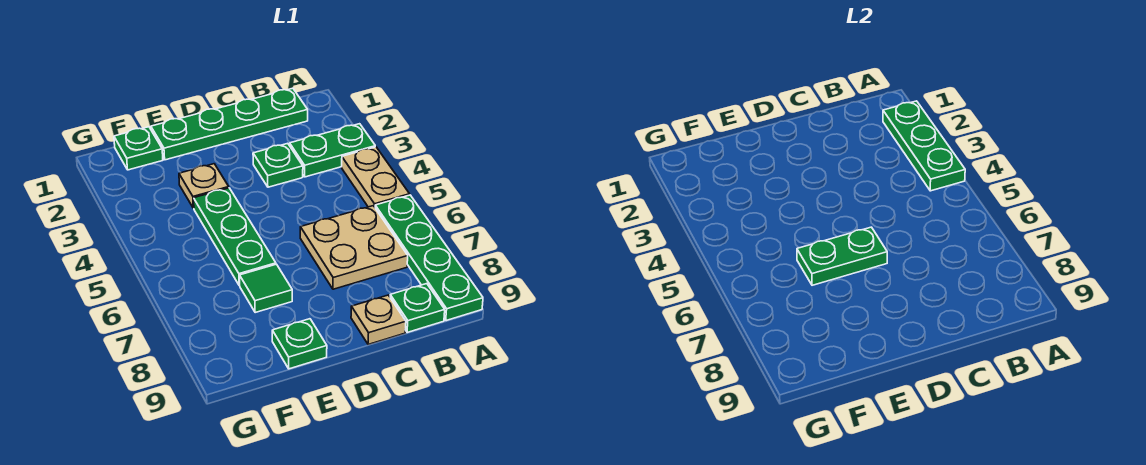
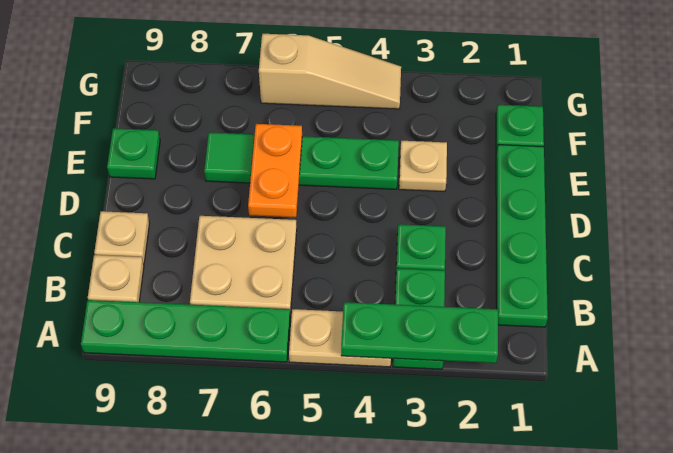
green 1x1 plate [390,284,445,333] -> tan 1x1 plate [88,255,144,302]
green 1x2 plate [797,227,887,285] -> orange 1x2 plate [248,124,302,217]
none -> tan 1x3 slope [259,34,401,109]

